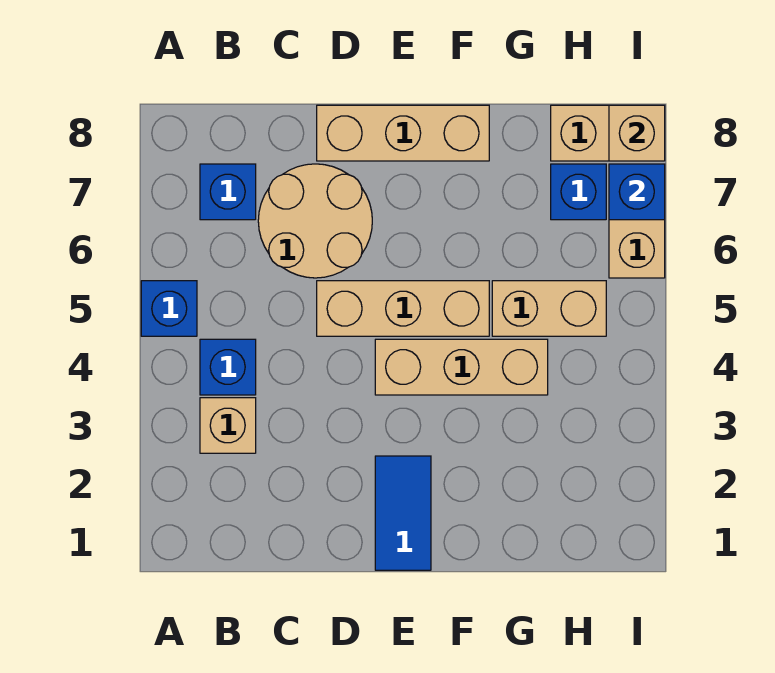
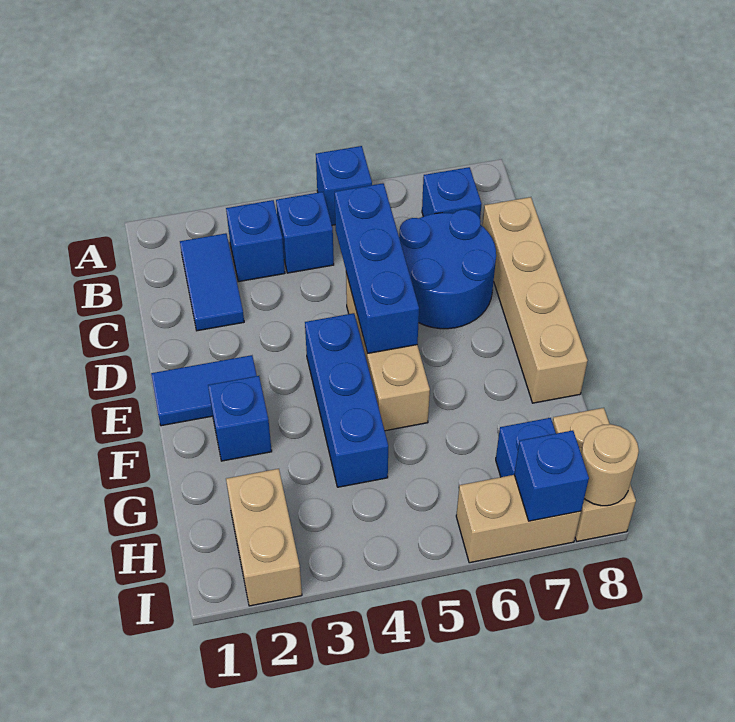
none -> blue 1x2 tile [180,233,244,331]
tan 1x1 brick [200,398,256,453] -> blue 1x1 brick [226,200,285,282]
none -> blue 1x3 brick [335,183,419,354]
tan 2x2 round brick [258,164,372,278] -> blue 2x2 round brick [399,209,496,329]
tan 1x3 brick [317,105,489,161] -> tan 1x4 brick [483,197,588,403]
tan 1x3 brick [375,339,548,395] -> blue 1x3 brick [305,313,388,487]
none -> blue 1x1 brick [208,376,272,461]
tan 1x2 brick [492,281,606,336] -> tan 1x2 brick moved to [226,469,302,606]
tan 1x1 brick [609,105,665,161] -> tan 1x1 round brick [581,424,639,506]

